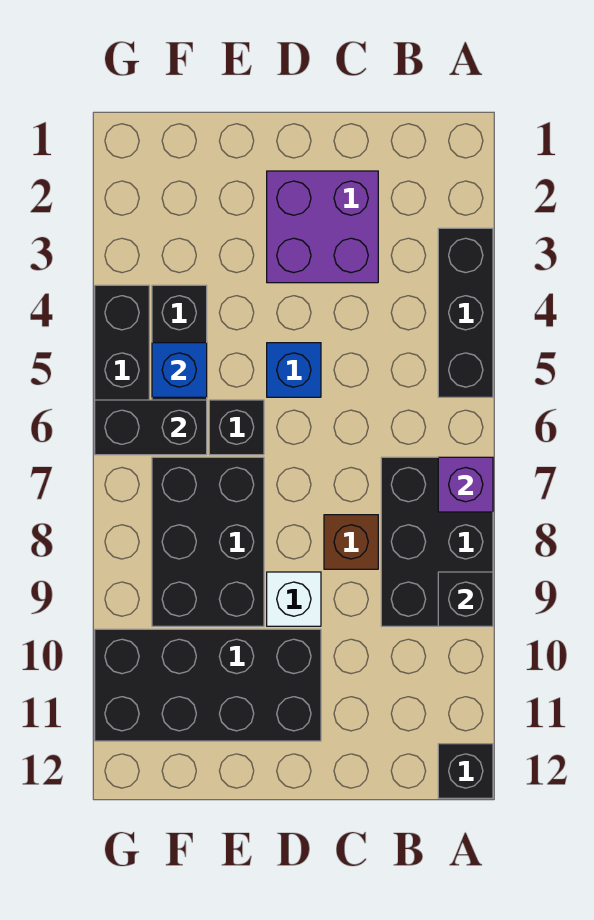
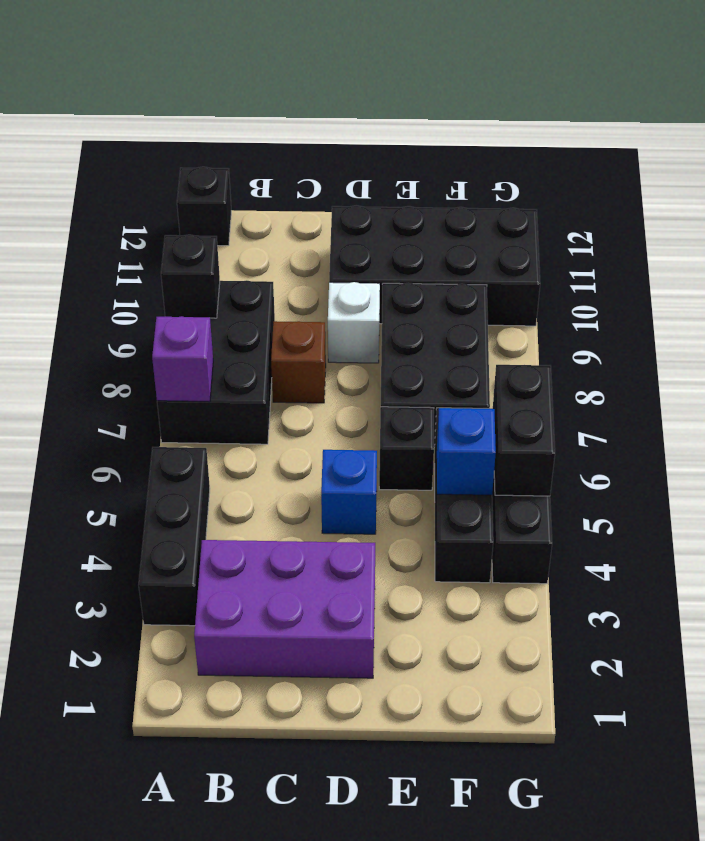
purple 2x2 brick [267,171,378,283] -> purple 2x3 brick [194,540,375,678]
black 1x2 brick [95,400,207,455] -> black 1x2 brick turned to [493,365,555,496]

